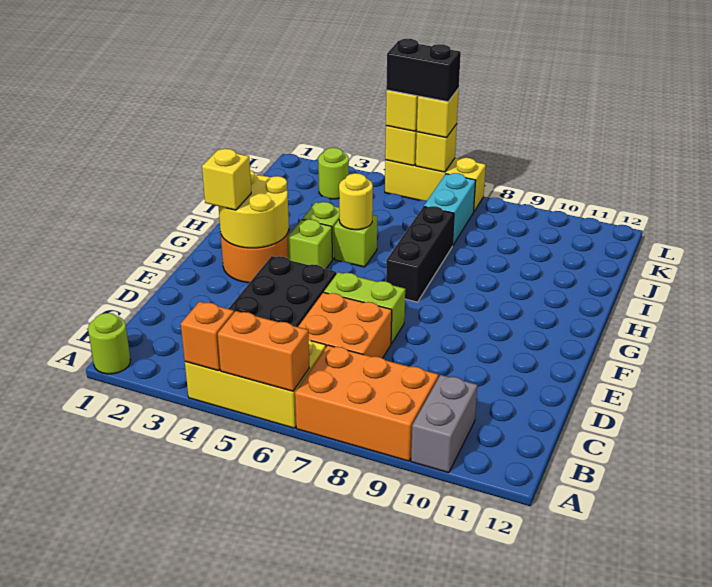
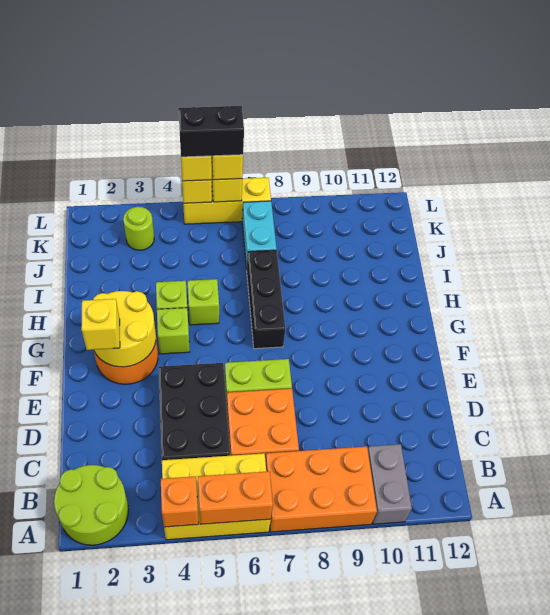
lime 1x1 round brick [88,313,130,374] -> lime 2x2 round brick [54,465,129,545]
yellow 1x1 round brick [339,173,373,230] -> none

